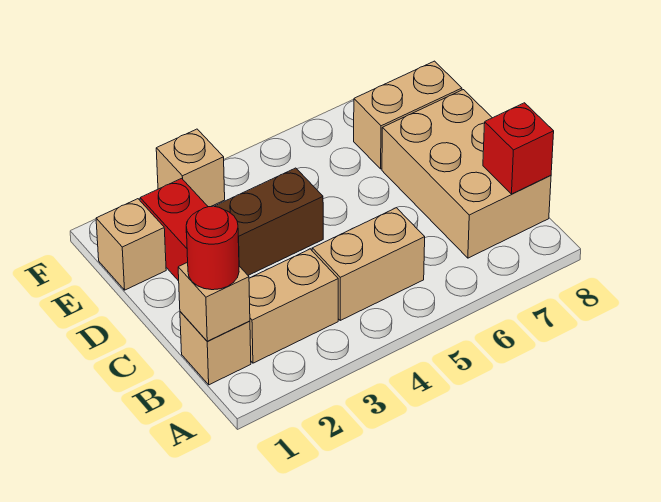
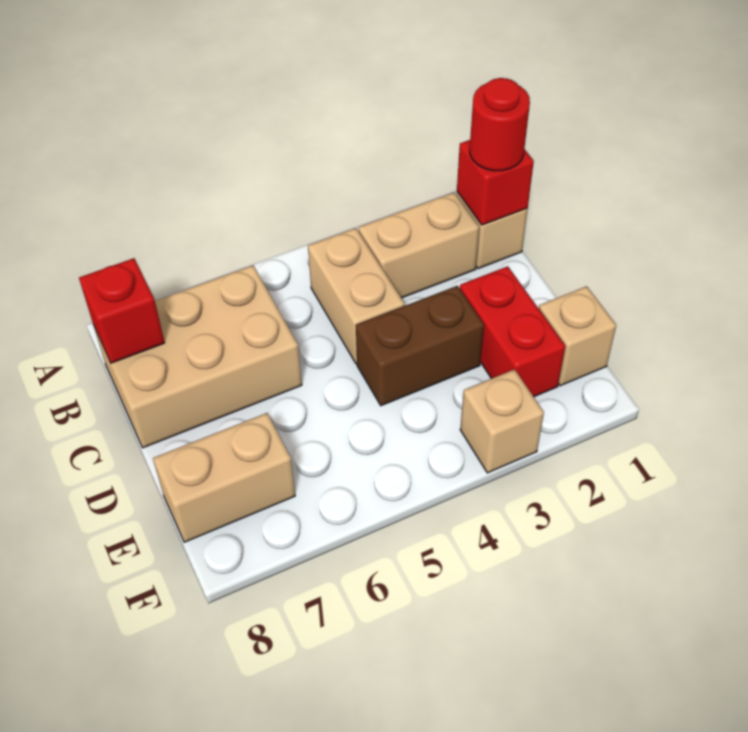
tan 1x1 brick [178,262,250,341] -> red 1x1 brick [457,140,534,225]
tan 1x2 brick [312,208,425,320] -> tan 1x2 brick turned to [308,228,405,364]
tan 2x3 brick [382,90,551,258] -> tan 2x3 brick turned to [94,265,302,448]

